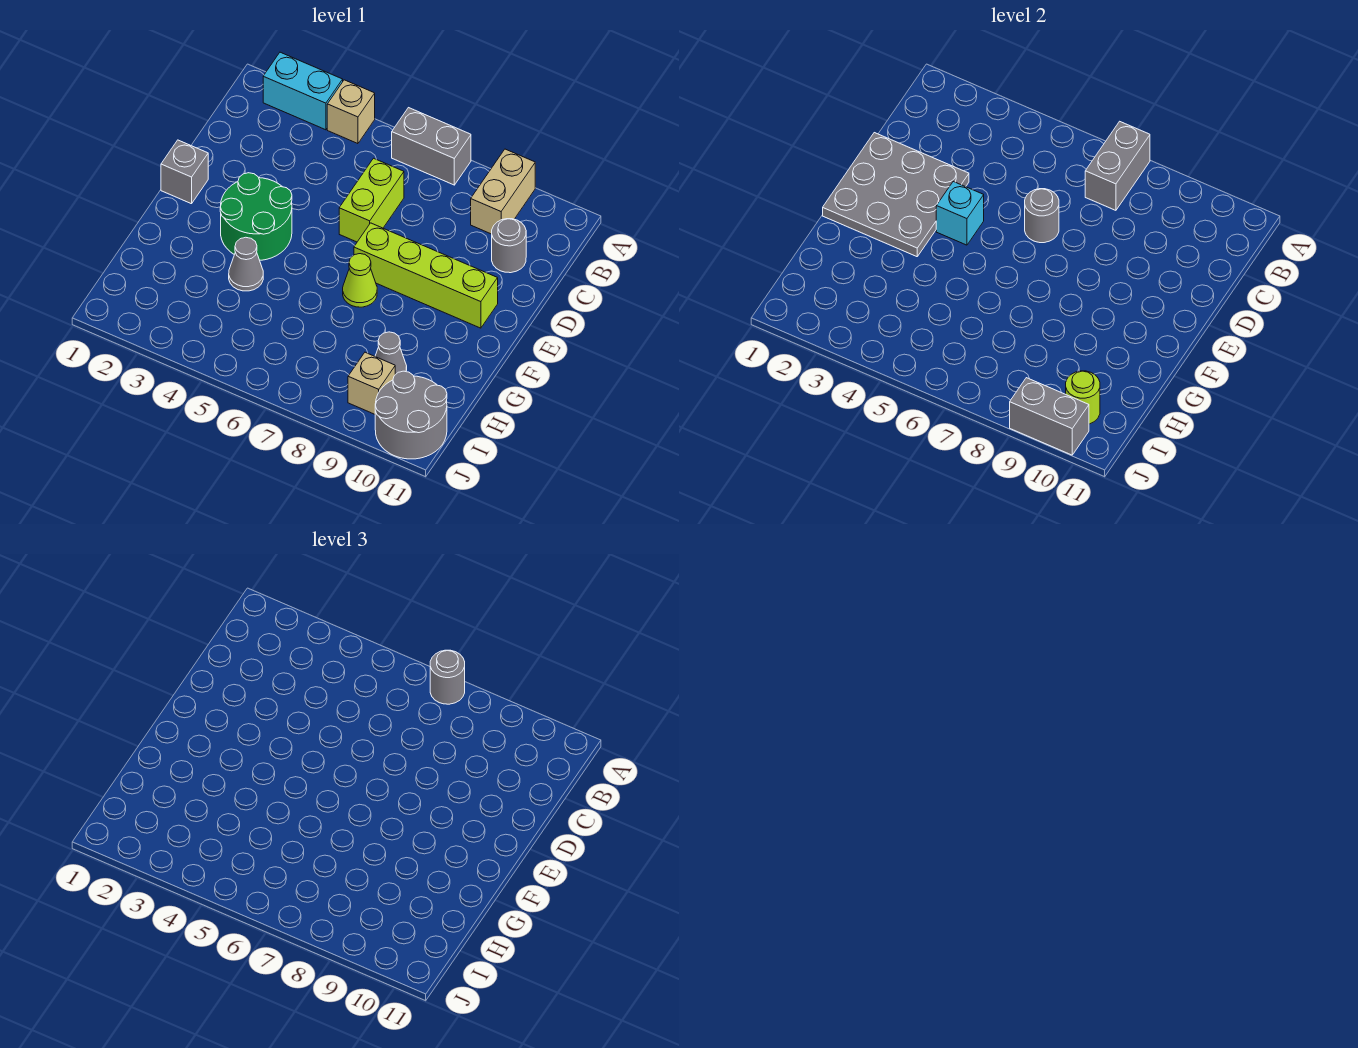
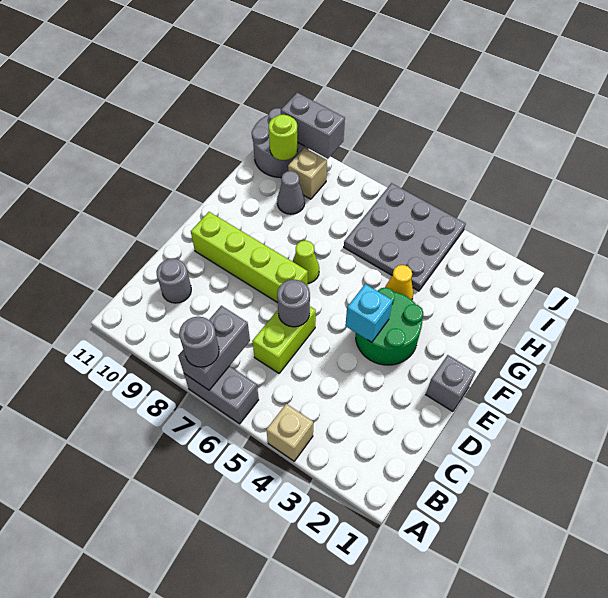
cyan 1x2 brick [263,52,343,130] -> none
tan 1x2 brick [471,149,535,234] -> none
grey 3x3 plate [823,133,969,257] -> grey 3x3 plate moved to [344,183,466,291]
grey 1x1 cone [229,237,263,291] -> yellow 1x1 cone [385,265,413,300]

